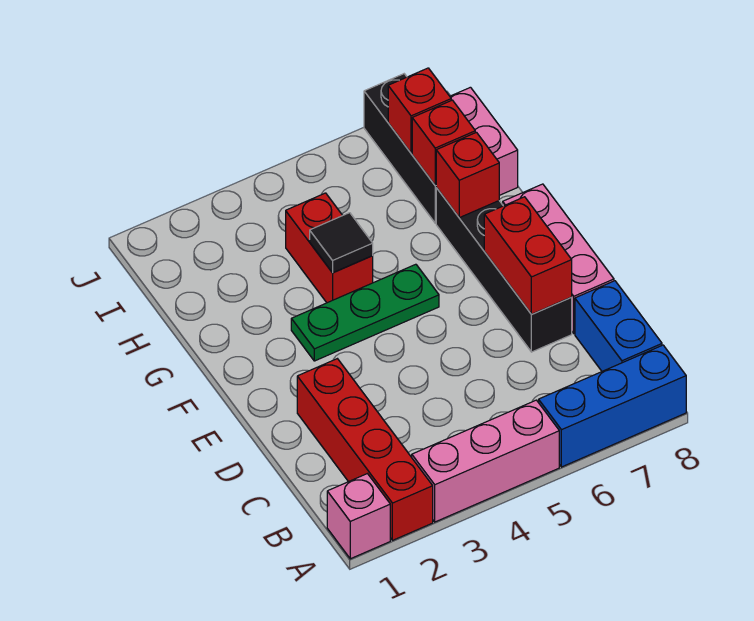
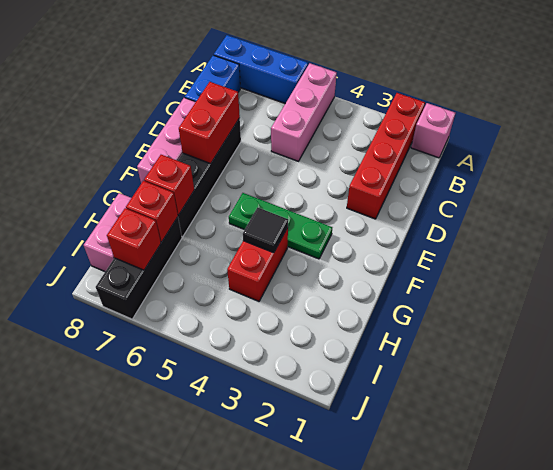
pink 1x3 brick [412,400,559,522] -> pink 1x3 brick turned to [271,63,337,161]

